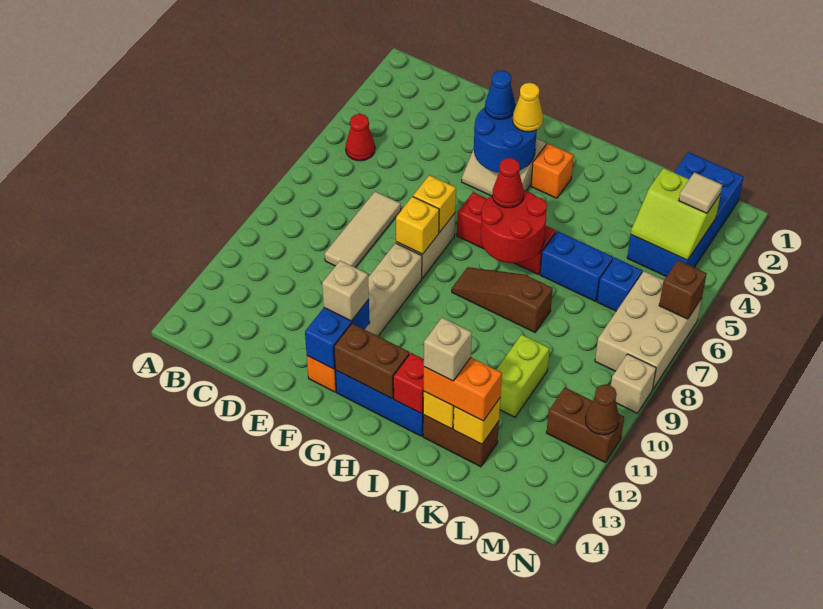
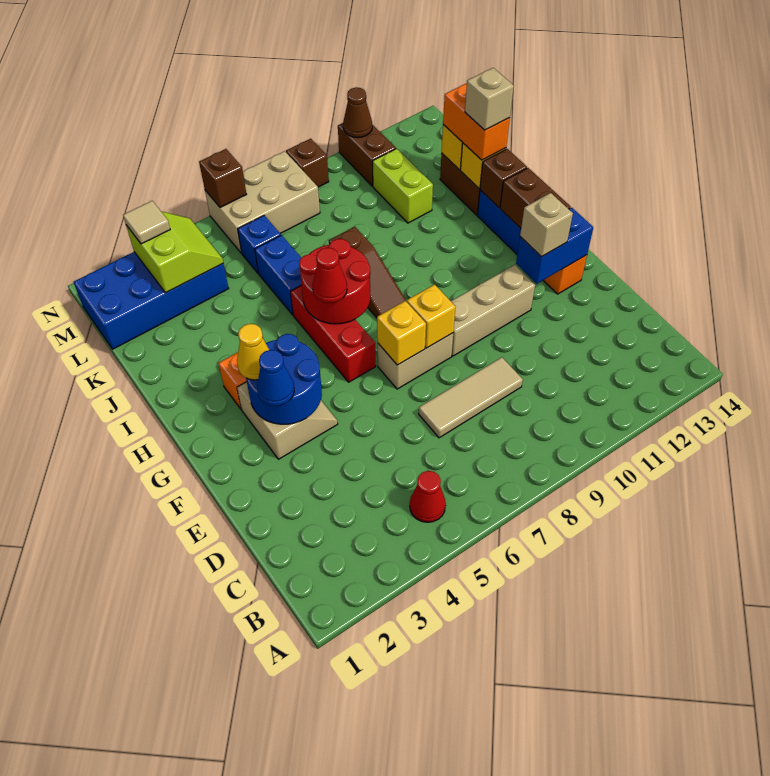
red 1x1 brick [393,353,424,414] -> brown 1x1 brick [480,149,527,207]
lime 1x2 brick [496,334,550,417] -> lime 1x2 brick turned to [373,149,433,223]
tan 1x1 brick [611,354,656,413] -> brown 1x1 brick [286,139,329,187]

